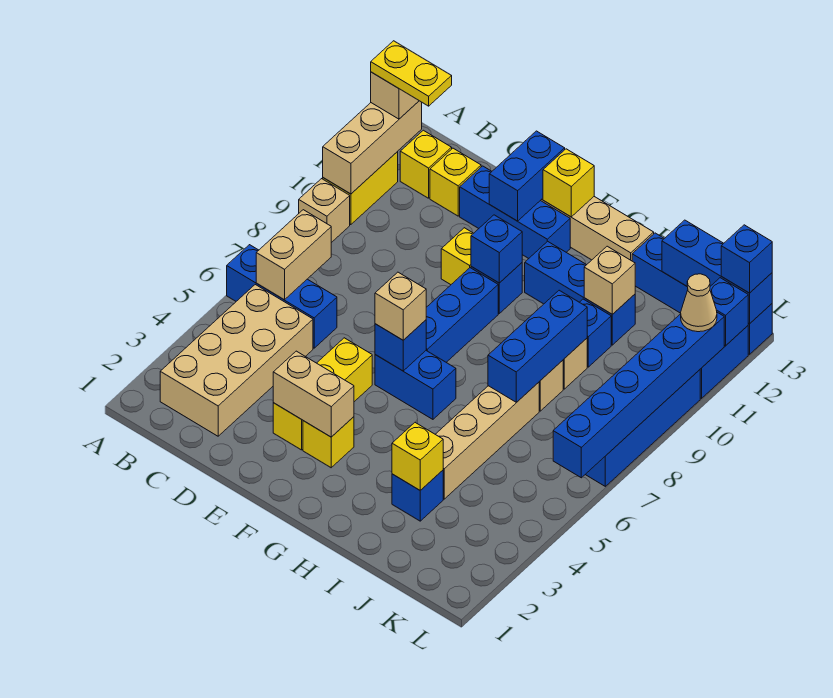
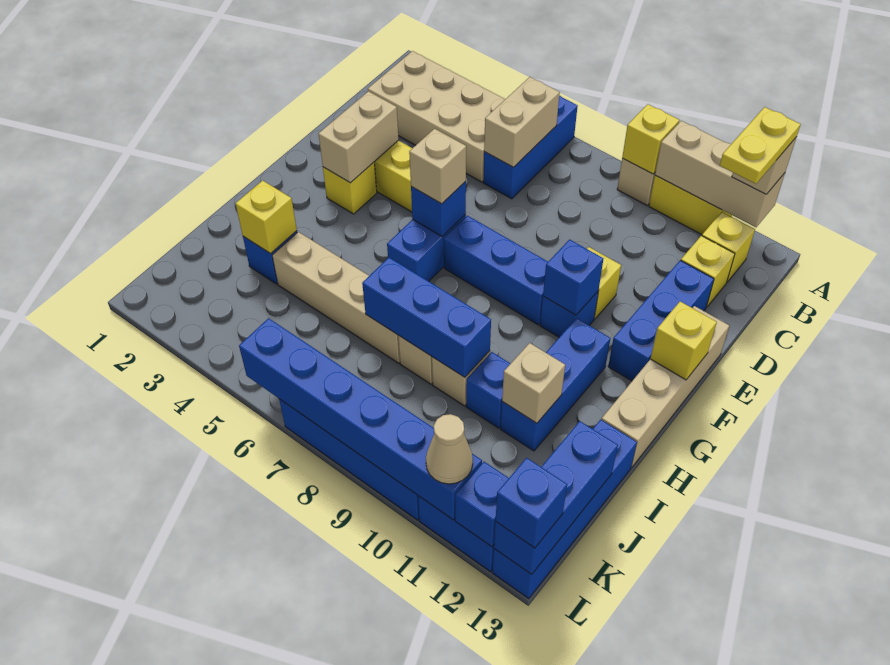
none -> yellow 1x1 brick [622,104,680,174]
tan 1x2 brick [256,210,331,300] -> tan 1x2 brick turned to [484,77,560,167]
blue 1x2 brick [489,131,565,221] -> none

